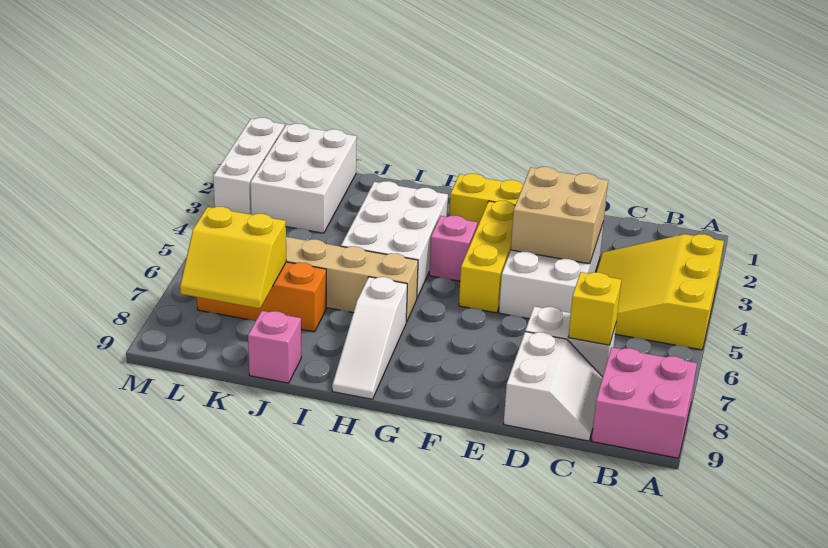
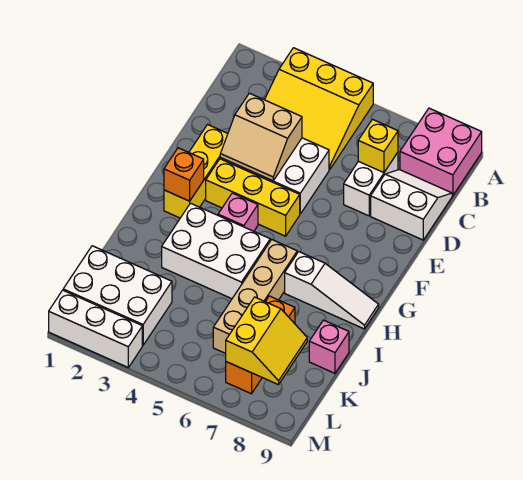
tan 2x2 brick [511,167,608,264] -> tan 2x2 slope [220,93,302,181]
none -> orange 1x1 brick [164,148,204,201]

